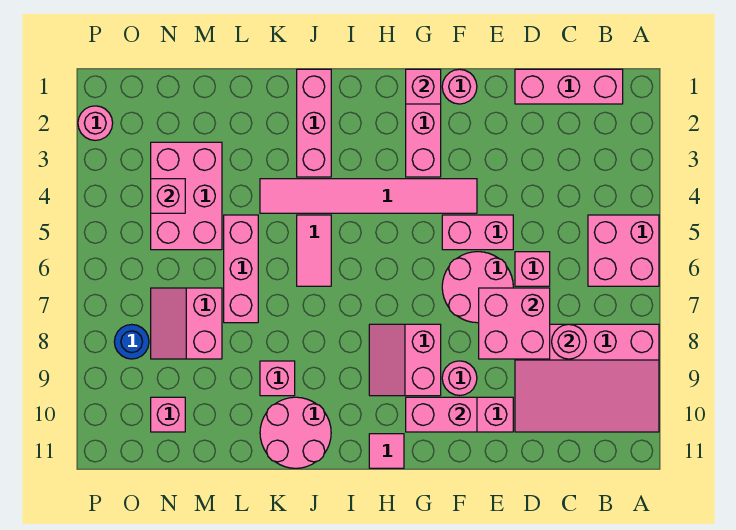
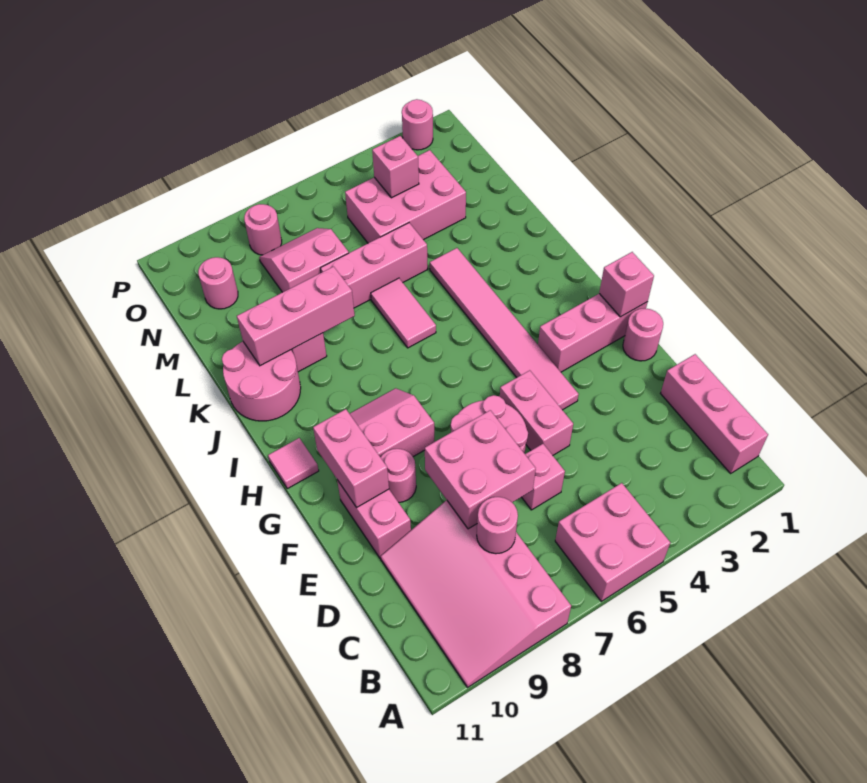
pink 1x3 brick [297,69,331,177] -> pink 1x3 brick moved to [237,267,355,366]
pink 1x2 tile [297,215,331,286] -> pink 1x2 tile turned to [371,278,436,348]
pink 1x1 brick [151,397,185,432] -> pink 1x1 round brick [198,257,238,309]
blue 1x1 round brick [114,324,149,359] -> pink 1x1 round brick [244,204,282,255]

